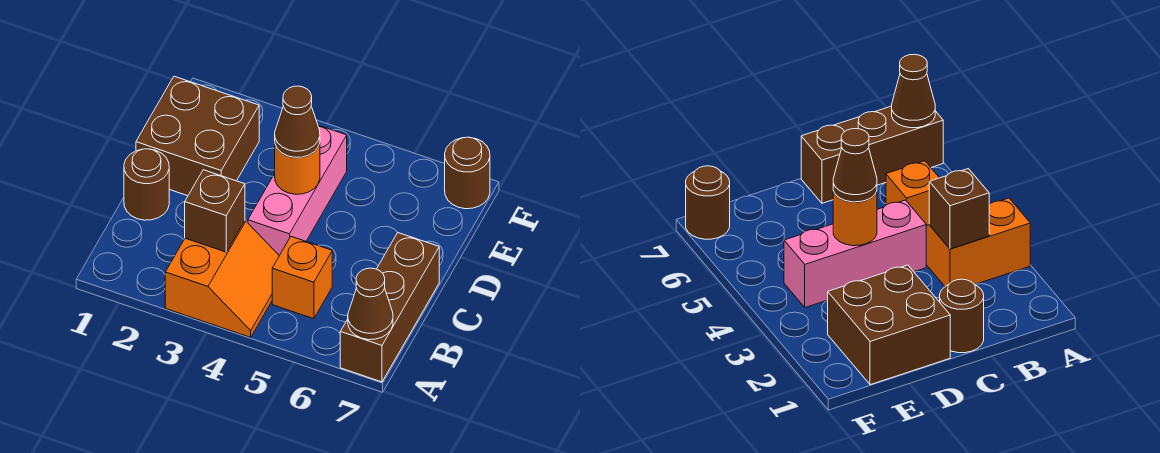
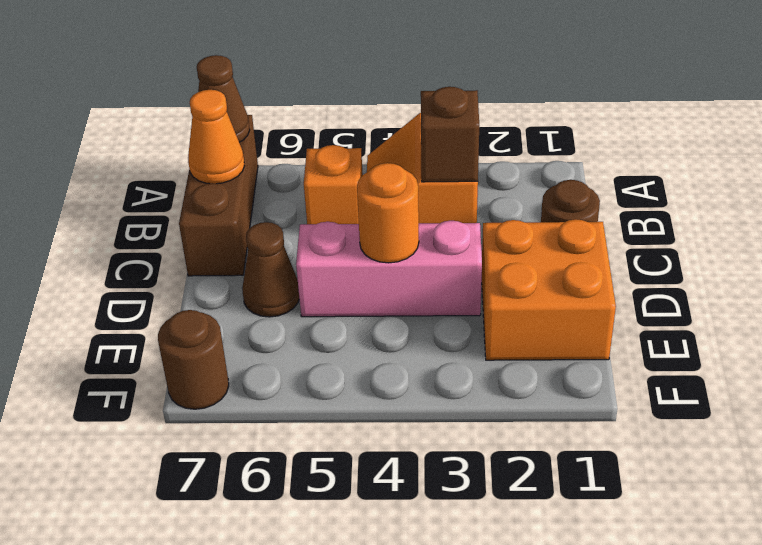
none -> orange 1x1 cone [188,90,245,184]
pink 1x3 brick [248,125,347,256] -> pink 1x3 brick turned to [296,221,482,317]
brown 2x2 brick [136,76,259,196] -> orange 2x2 brick [482,219,616,360]
brown 1x1 cone [275,86,320,157] -> brown 1x1 cone moved to [242,222,299,317]

